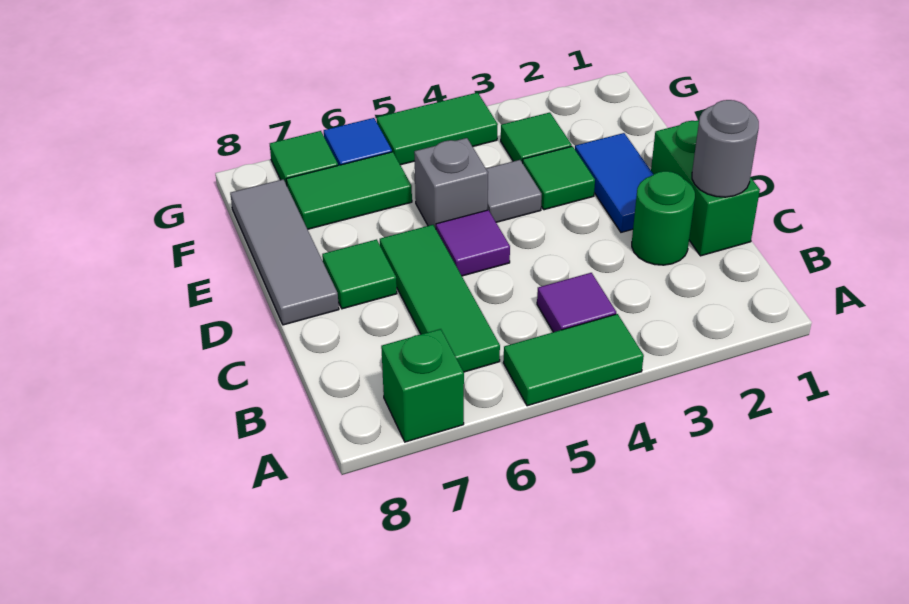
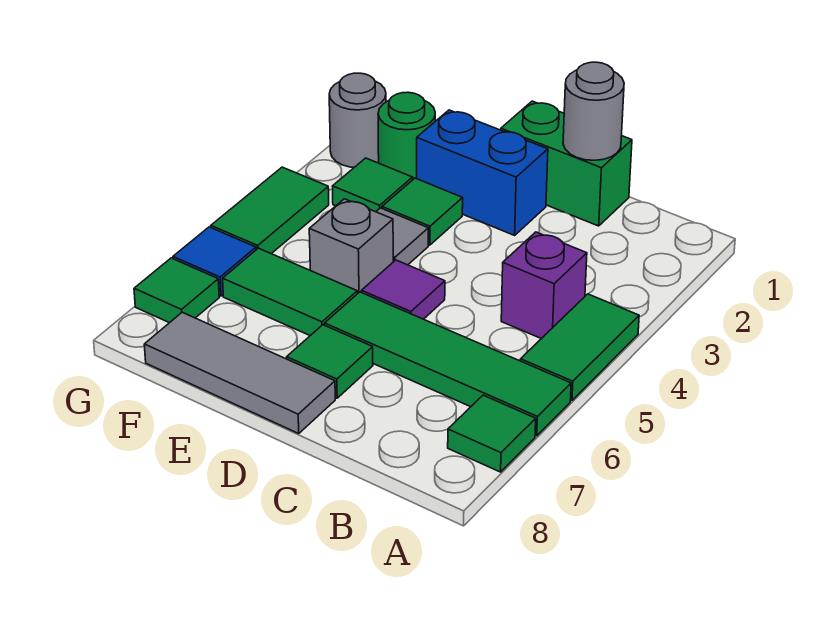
green 1x1 brick [381,329,464,442] -> green 1x1 tile [448,395,536,472]
purple 1x1 tile [537,273,616,332] -> purple 1x1 brick [501,232,587,339]
green 1x3 tile [380,225,500,372] -> green 1x4 tile [325,292,571,436]
green 1x1 round brick [632,171,695,265] -> green 1x1 round brick moved to [378,92,435,179]
blue 1x2 tile [575,133,654,232] -> blue 1x2 brick [417,110,548,235]
green 1x2 tile [286,152,412,229] -> green 1x2 tile turned to [223,248,357,336]
none -> grey 1x1 round brick [329,73,386,167]

